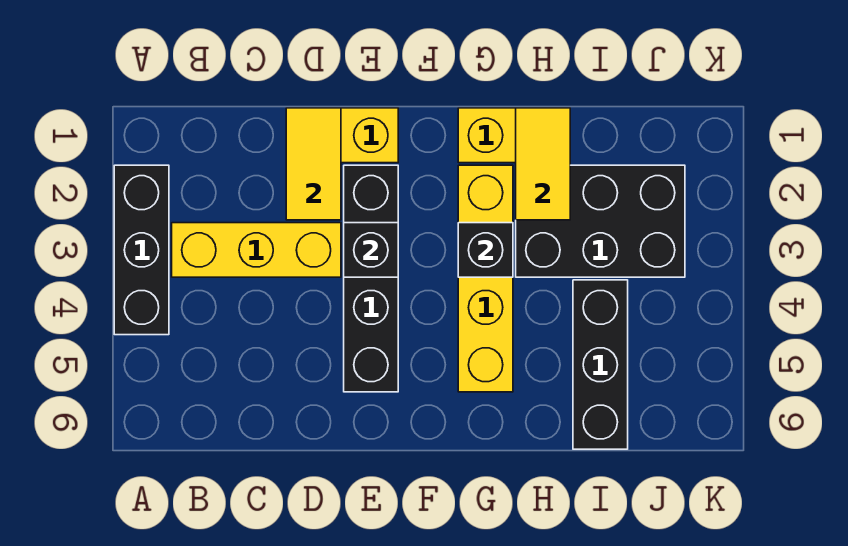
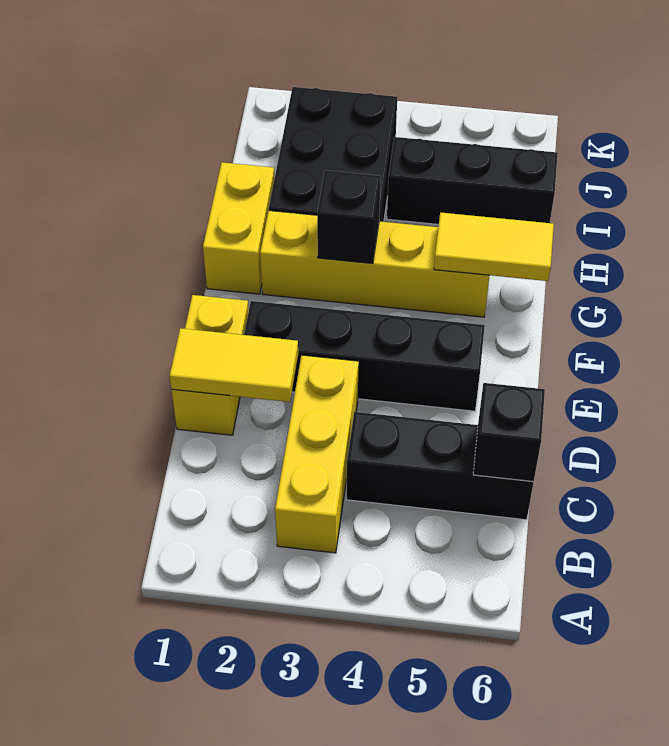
black 1x3 brick [114,165,169,335] -> black 1x3 brick moved to [346,412,534,520]
black 1x1 brick [344,223,398,277] -> black 1x1 brick moved to [473,383,545,482]
yellow 1x2 tile [516,108,570,220] -> yellow 1x2 tile moved to [434,212,554,281]

